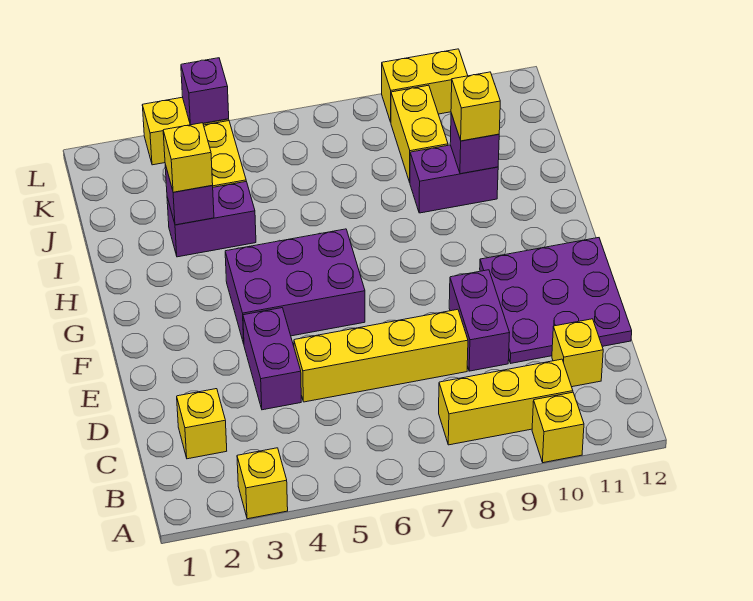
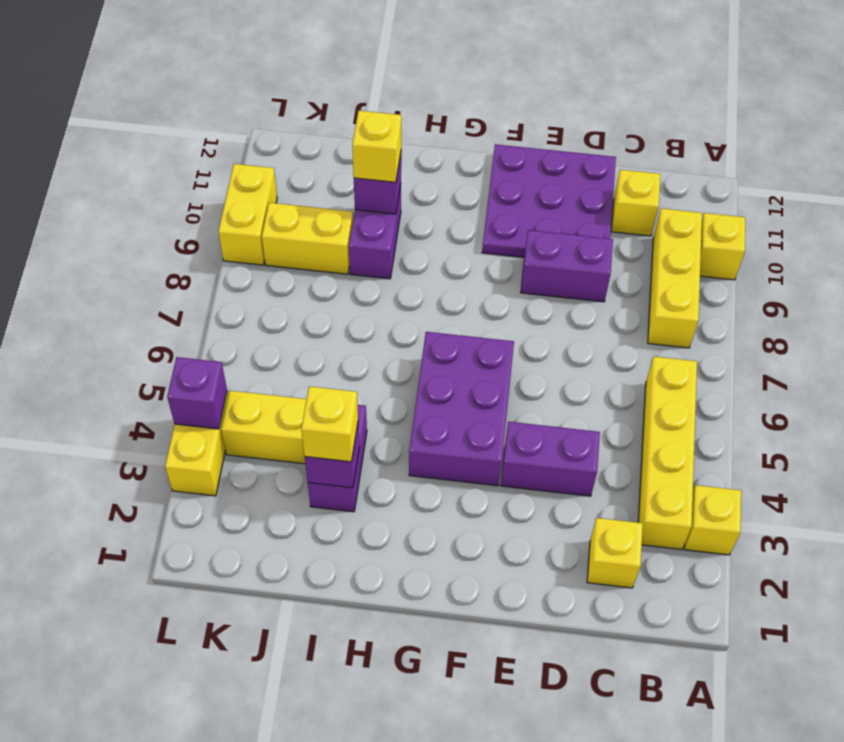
yellow 1x4 brick [294,309,468,402] -> yellow 1x4 brick moved to [638,357,697,549]

